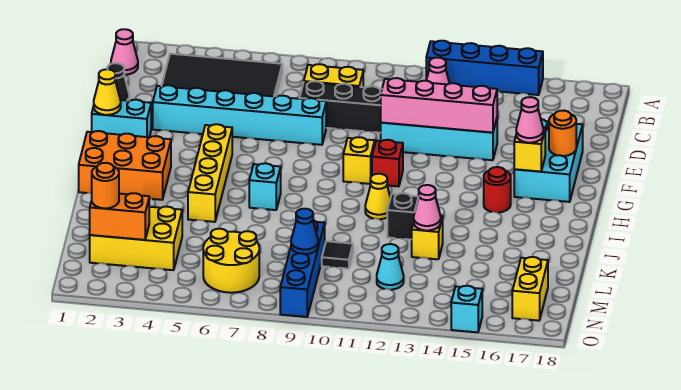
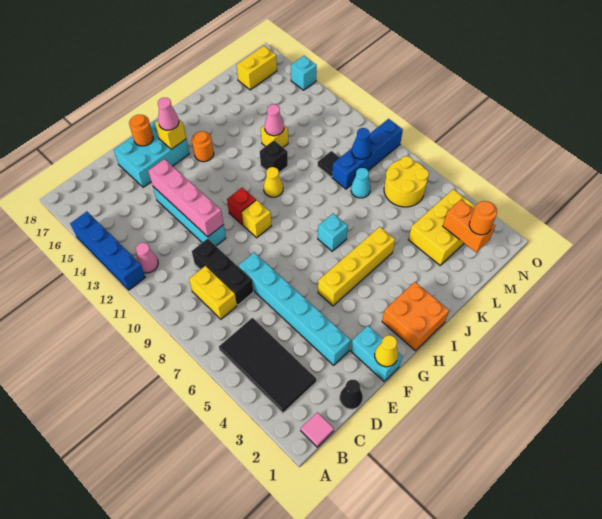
pink 1x1 cone [111,29,138,75] -> pink 1x1 tile [301,412,334,447]
orange 2x3 brick [79,131,171,200] -> orange 2x2 brick [382,282,449,351]
red 1x1 round brick [484,167,511,213] -> orange 1x1 round brick [192,131,214,162]
yellow 2x3 brick [90,207,182,270] -> yellow 2x3 brick turned to [408,189,475,265]
cyan 1x1 cone [377,244,404,290] -> cyan 1x1 cone moved to [351,168,371,198]

